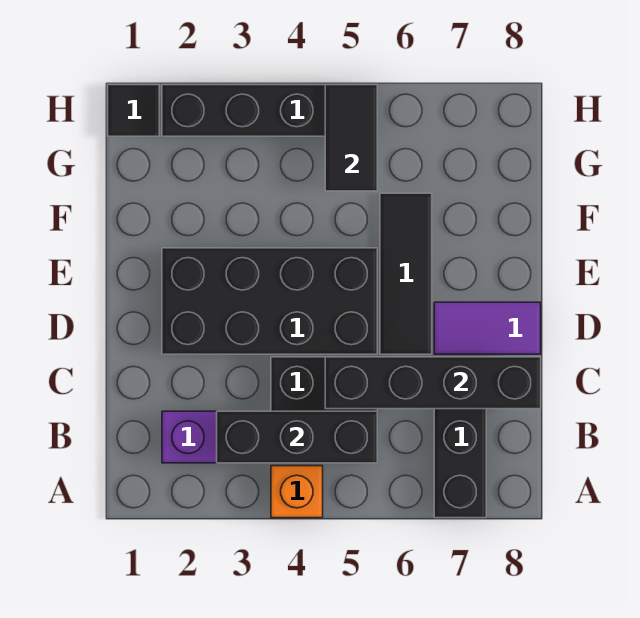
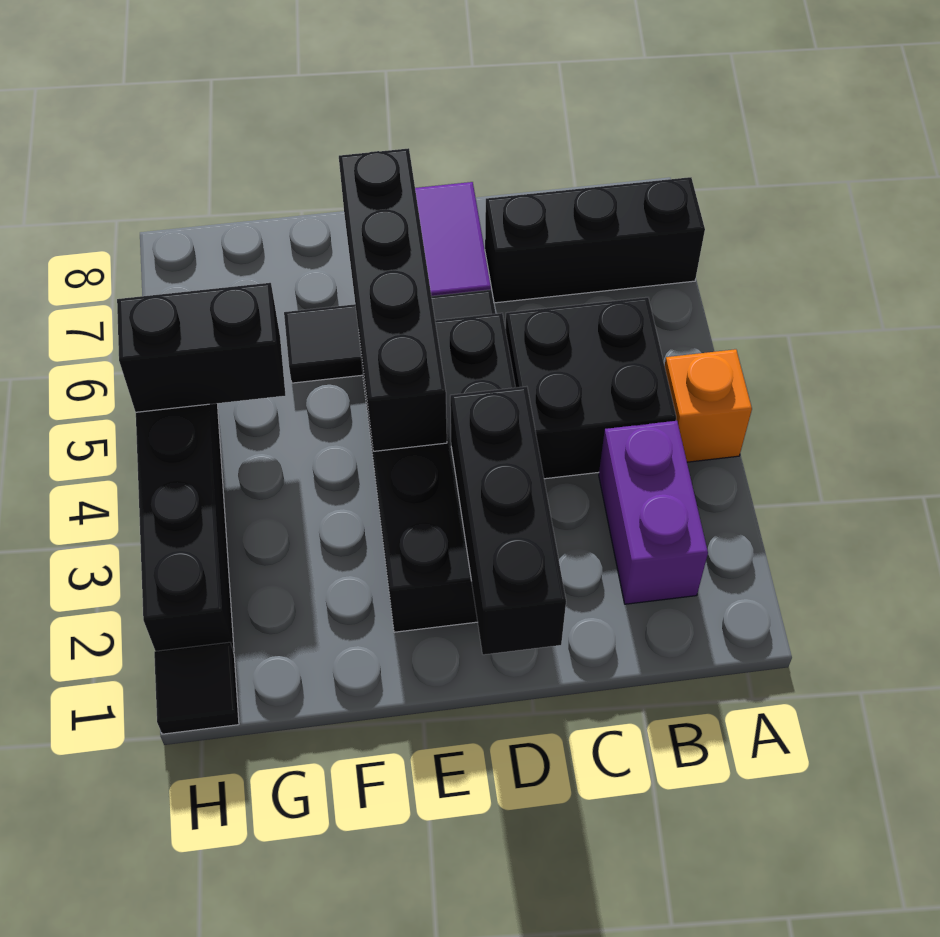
black 1x3 brick [217,411,377,463] -> black 1x3 brick moved to [450,386,566,655]
black 1x4 brick [325,357,541,409] -> black 1x4 brick moved to [339,148,447,451]
black 1x2 tile [325,85,377,191] -> black 1x2 brick [117,283,285,412]

